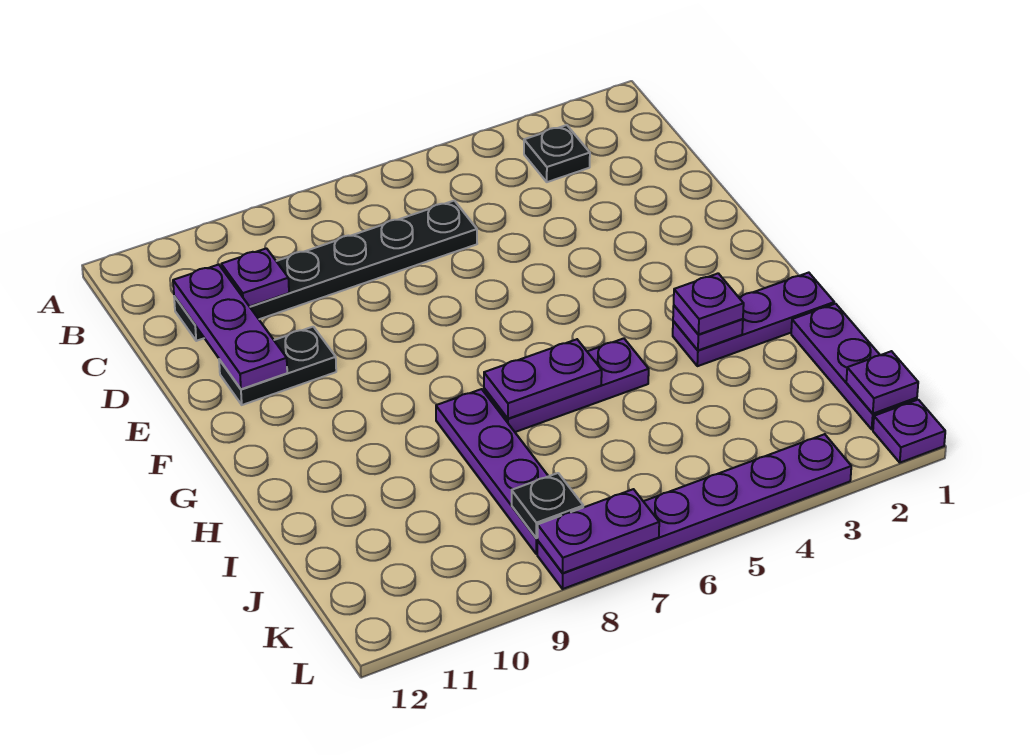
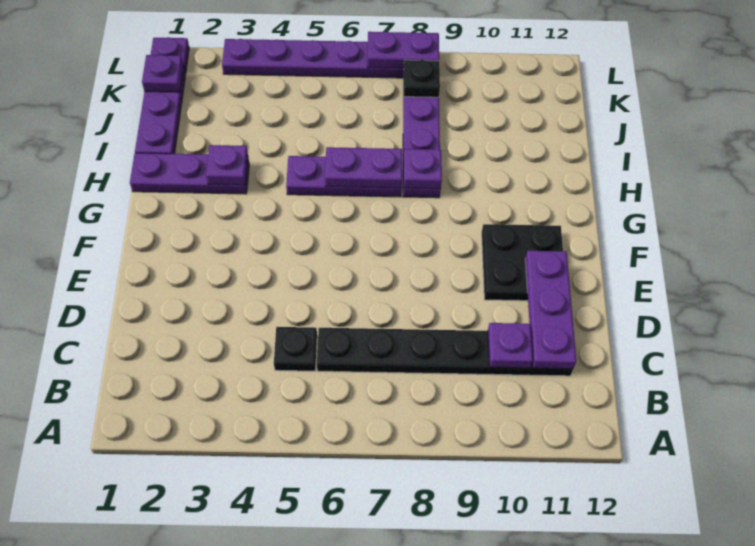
black 1x1 plate [524,125,590,182] -> black 1x1 plate moved to [274,327,317,371]
black 1x2 plate [219,327,336,405] -> black 2x2 plate [482,224,563,301]
purple 1x1 plate [674,273,744,335] -> purple 1x1 plate moved to [404,149,442,189]

